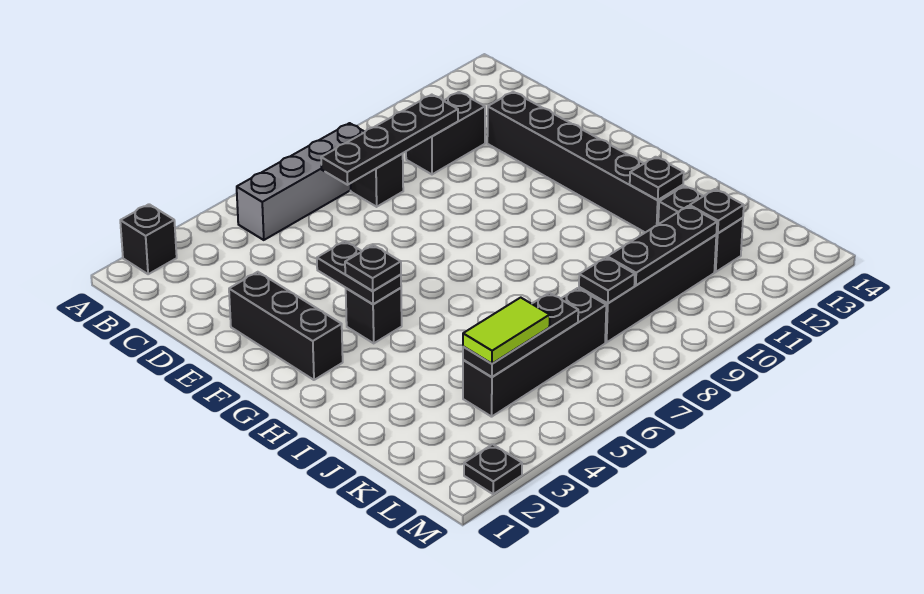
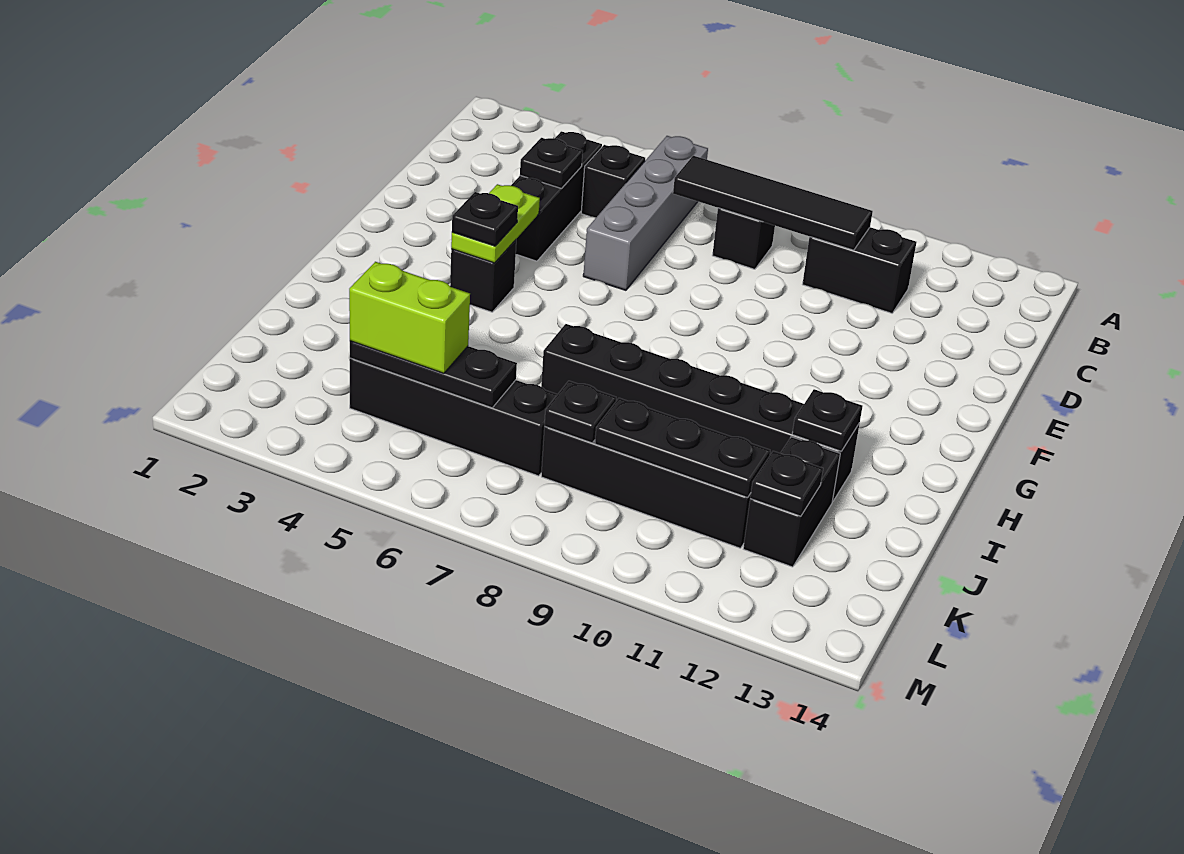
black 1x1 brick [120,204,177,274] -> black 1x1 brick moved to [581,145,645,217]
grey 1x4 brick [237,123,365,240] -> grey 1x4 brick turned to [583,136,708,290]
black 1x4 plate [321,95,458,185] -> black 1x4 tile [673,156,873,250]
black 1x6 brick [487,92,683,233] -> black 1x6 brick turned to [541,324,860,502]
black 1x3 brick [229,272,343,380] -> black 1x3 brick moved to [511,131,602,261]
black 1x2 plate [317,241,401,304] -> lime 1x2 plate [451,184,540,263]
lime 1x2 tile [463,298,550,364] -> lime 1x2 brick [349,262,470,373]
black 1x1 plate [464,444,522,494] -> black 1x1 plate moved to [520,138,583,189]

